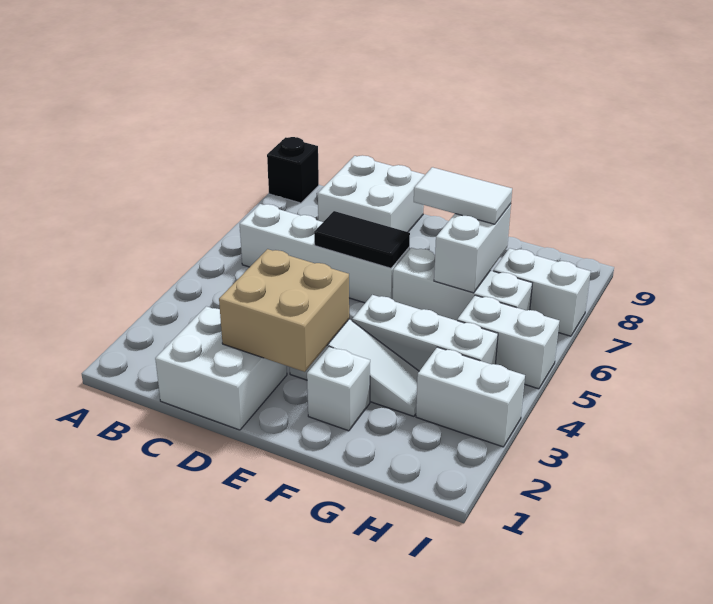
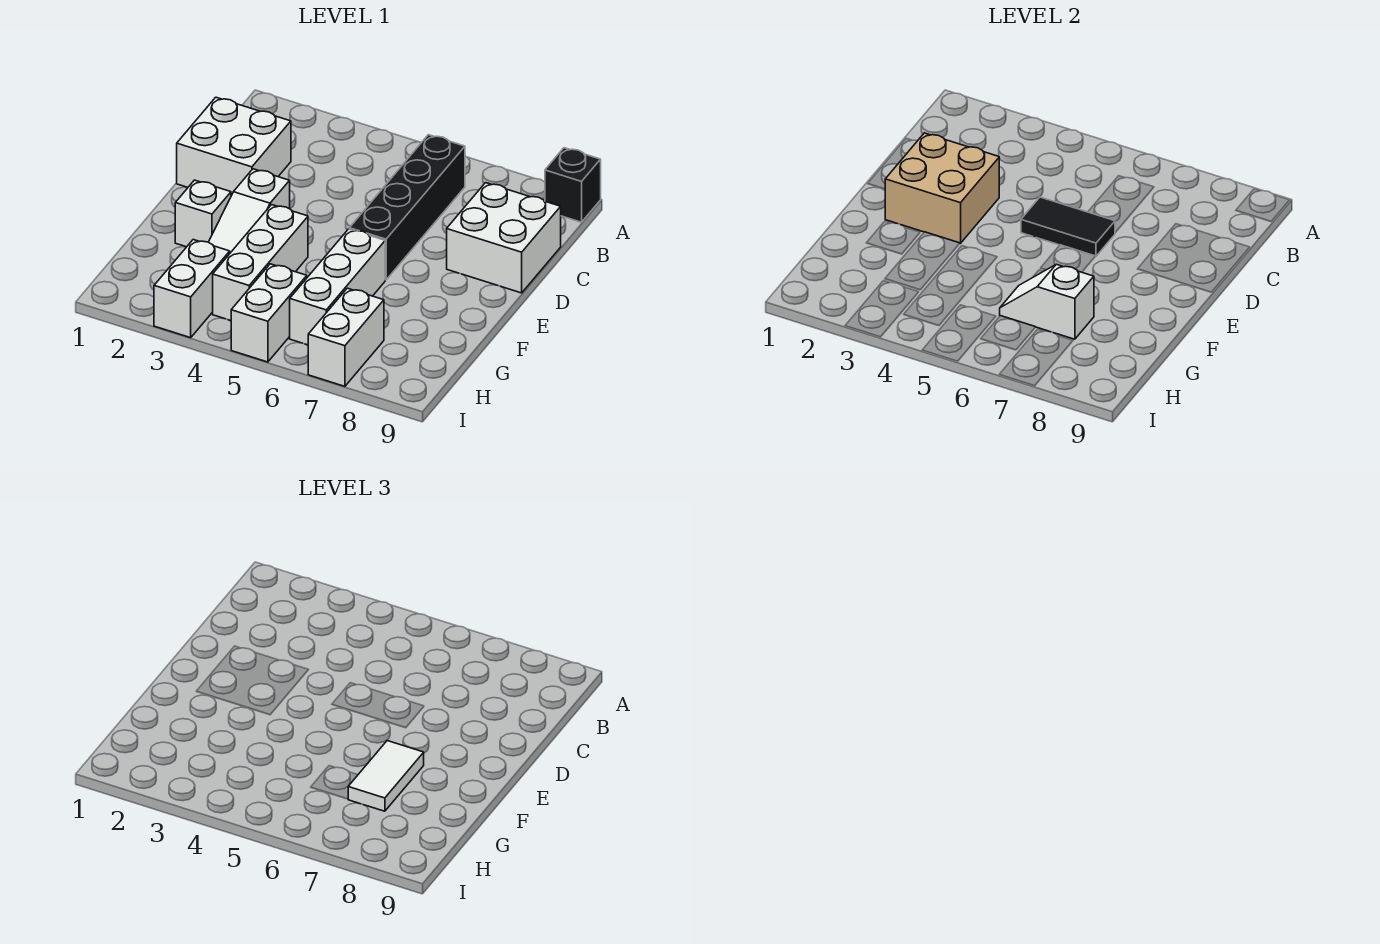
white 1x4 brick [240,204,409,303] -> black 1x4 brick [349,135,465,280]
black 1x2 tile [314,211,410,268] -> black 1x2 tile turned to [1021,197,1115,256]
white 1x2 brick [434,204,511,293] -> white 1x2 slope [1000,264,1094,339]

